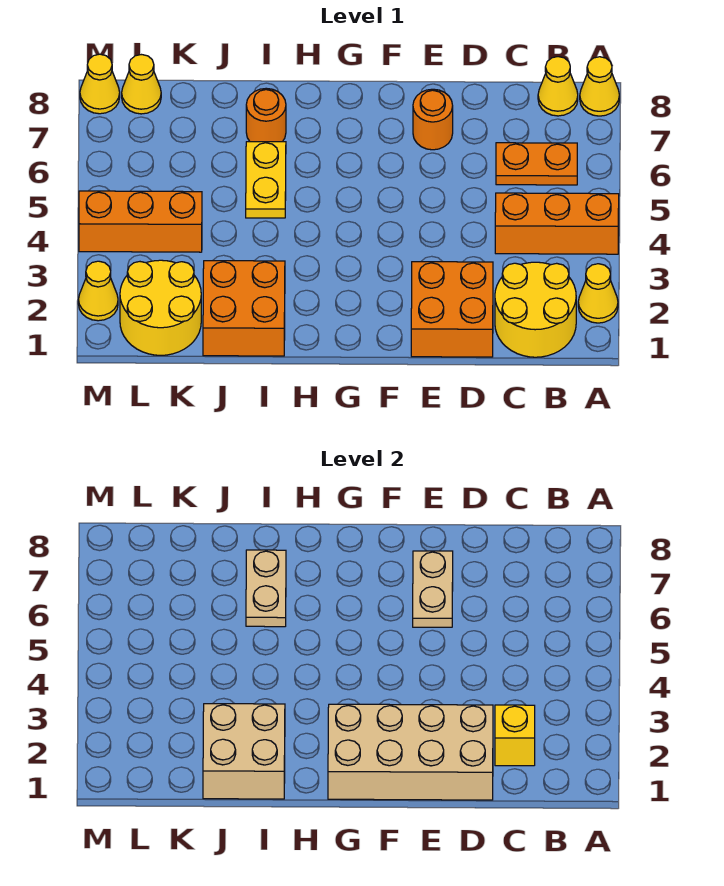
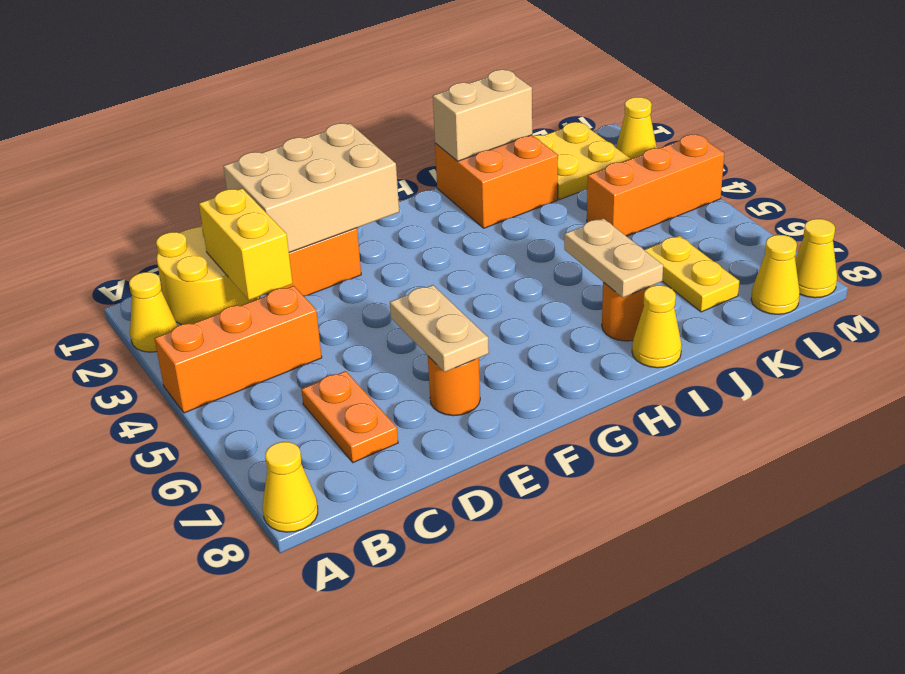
orange 1x2 plate [496,143,577,185] -> orange 1x2 plate turned to [301,371,398,463]
yellow 1x1 cone [538,57,578,116] -> yellow 1x1 cone moved to [632,285,682,368]
yellow 1x1 brick [495,705,535,766] -> yellow 1x2 brick [199,188,293,300]
tan 2x4 brick [328,704,493,800] -> tan 2x3 brick [223,123,399,252]
tan 2x2 brick [203,704,285,799] -> tan 1x2 brick [433,70,532,161]
yellow 1x2 plate [246,142,286,218] -> yellow 1x2 plate moved to [645,236,739,312]
yellow 2x2 round brick [120,260,201,355] -> yellow 2x2 plate [534,122,631,200]

